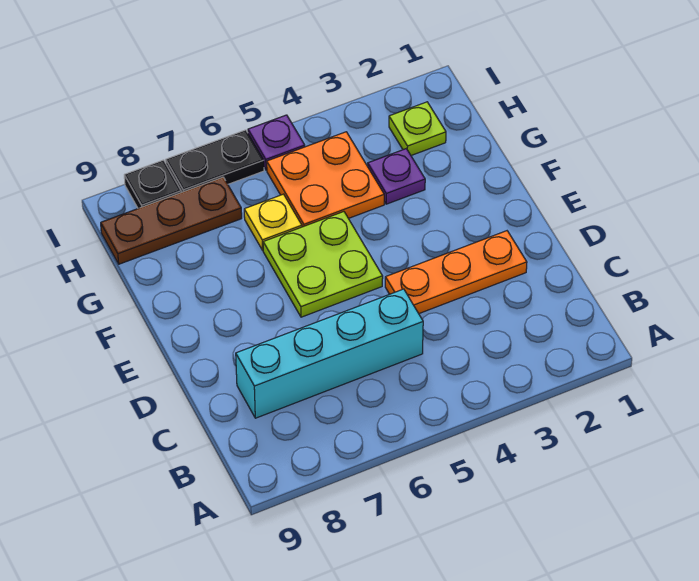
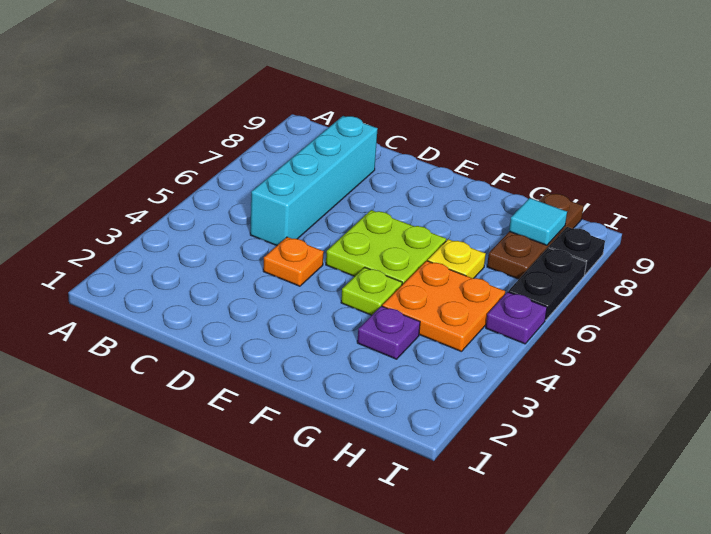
orange 1x3 plate [385,231,527,313] -> orange 1x1 plate [263,237,324,286]
lime 1x1 plate [389,102,446,155] -> lime 1x1 plate moved to [341,267,402,315]
none -> cyan 1x1 tile [509,198,567,245]

